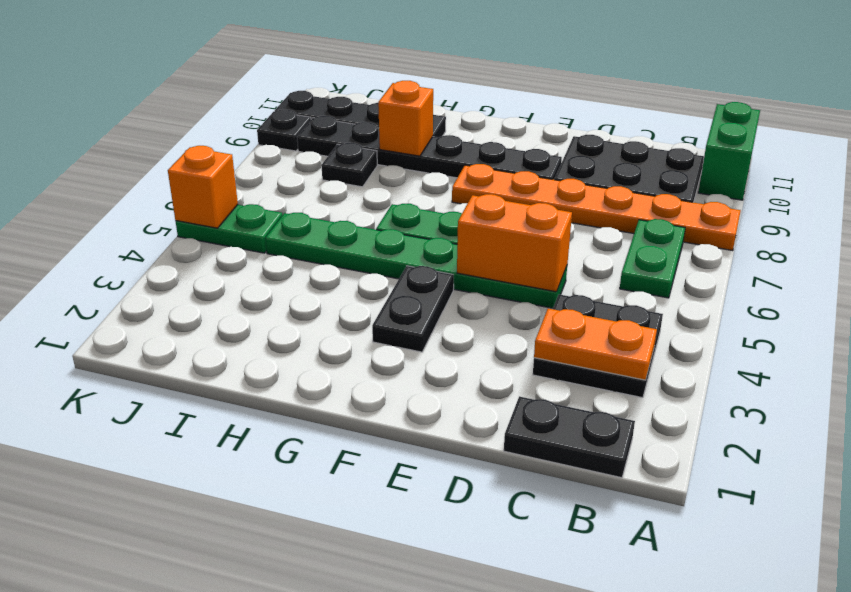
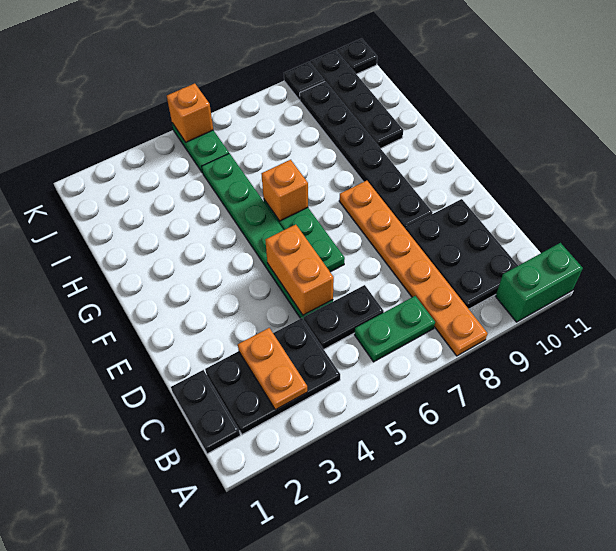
black 2x2 plate [533,294,663,398] -> black 2x3 plate [205,318,340,435]
black 1x2 plate [372,266,454,352] -> black 1x2 plate moved to [304,285,384,349]
orange 1x1 brick [378,81,433,156] -> orange 1x1 brick moved to [262,160,308,221]
black 1x1 plate [321,143,377,187] -> black 1x1 plate moved to [337,39,377,74]

